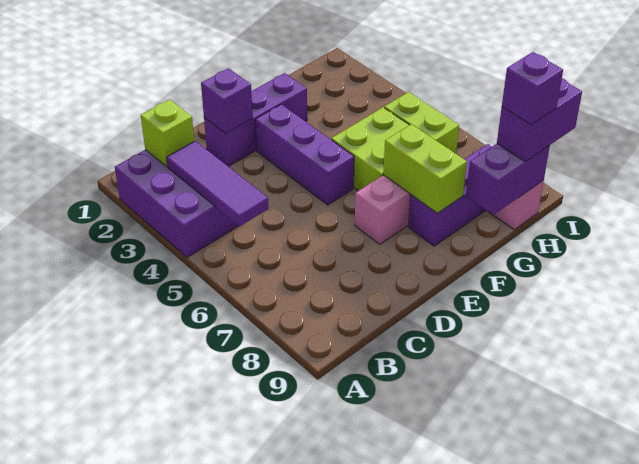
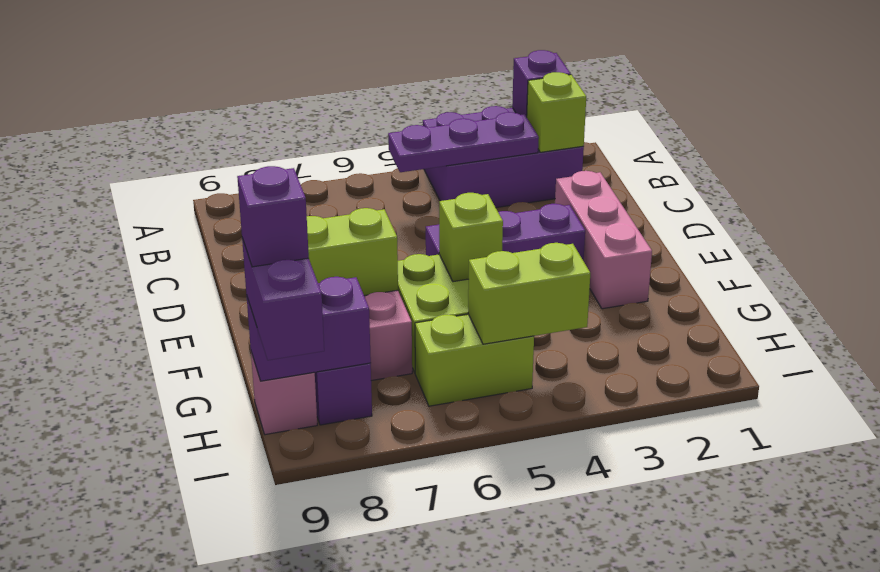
purple 1x3 tile [167,141,269,226] -> purple 1x3 plate [388,112,539,172]
purple 1x3 brick [204,73,307,166] -> pink 1x3 brick [555,171,652,309]
purple 1x1 brick [201,68,253,133] -> purple 1x1 brick moved to [512,50,571,117]
none -> lime 1x1 brick [439,193,503,282]
purple 1x2 brick [466,144,550,215] -> purple 1x2 brick turned to [247,277,371,381]
none -> lime 1x2 brick [468,243,590,344]

